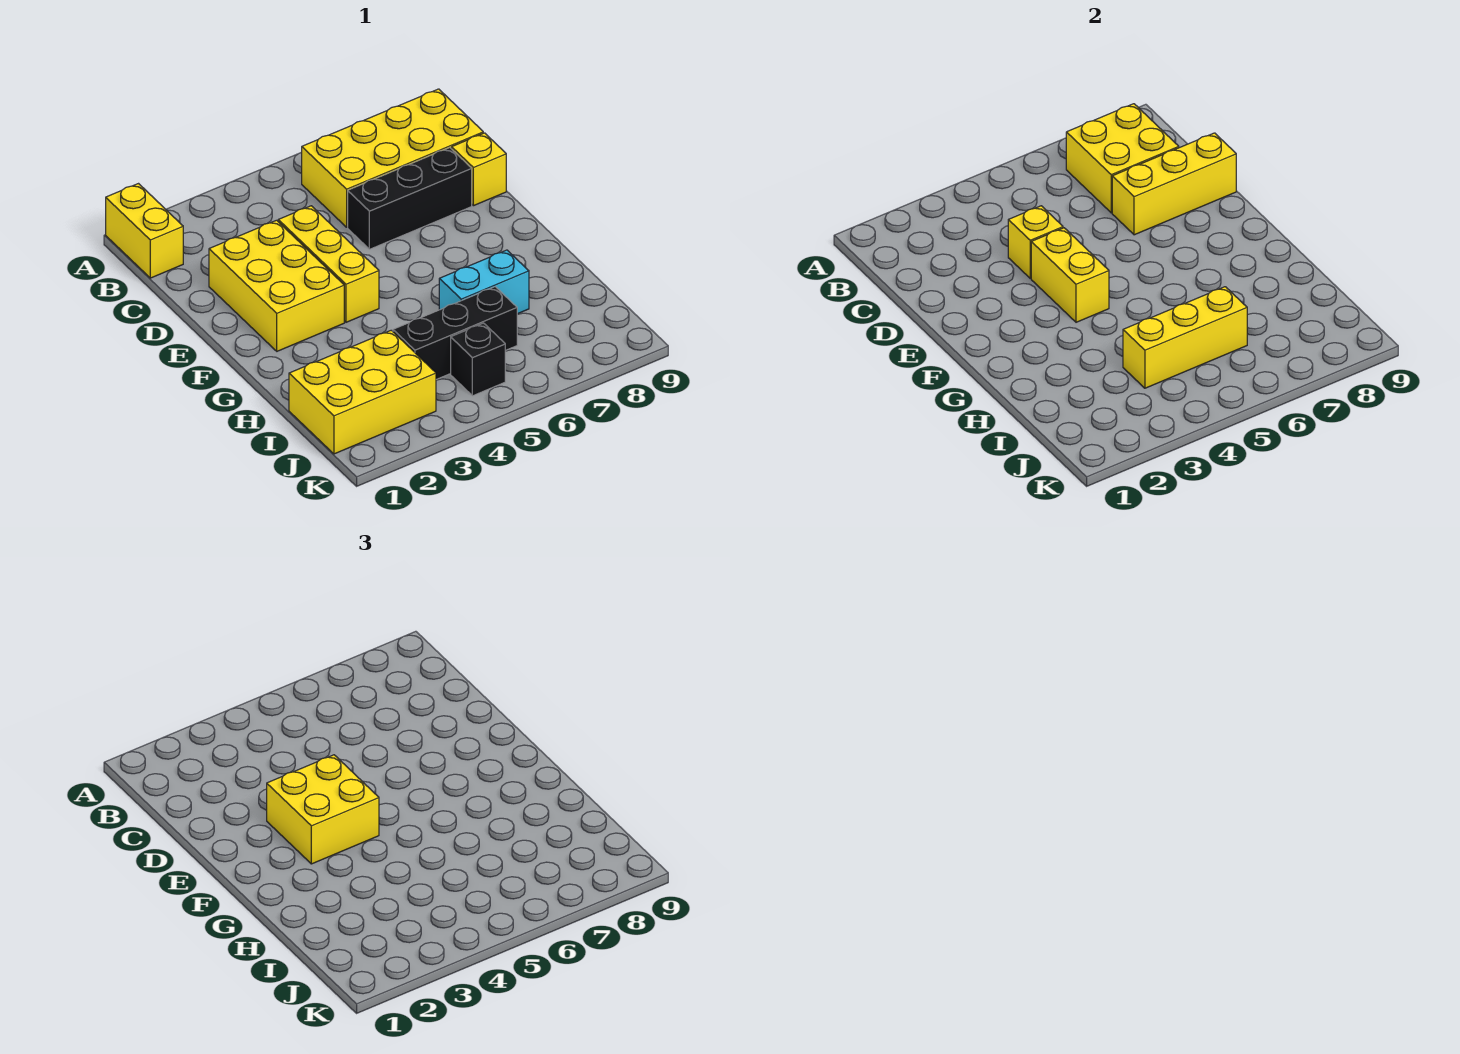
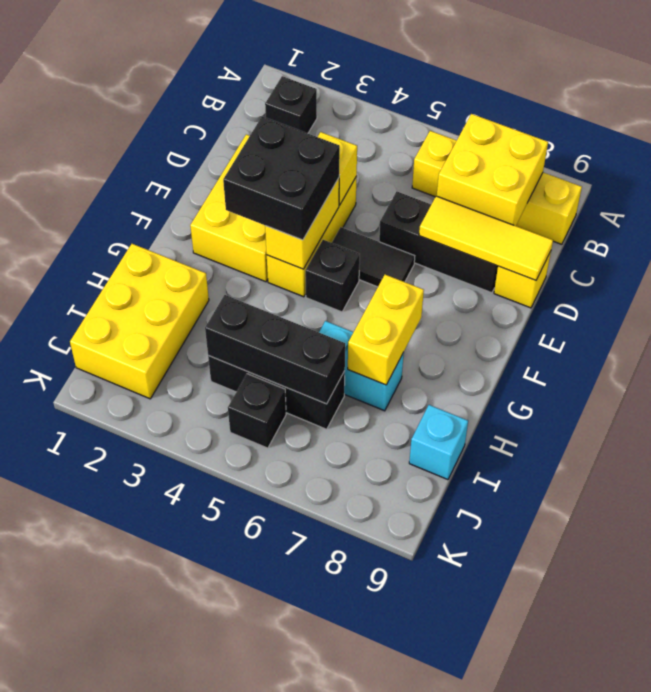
yellow 1x2 brick [106,184,183,278] -> yellow 1x2 brick moved to [348,275,424,385]
none -> black 1x1 brick [265,76,317,133]
yellow 2x4 brick [301,89,483,227] -> yellow 1x4 brick [412,131,582,244]
yellow 1x3 brick [1112,133,1236,235] -> yellow 1x3 tile [419,196,553,280]
yellow 2x2 brick [267,755,379,864] -> black 2x2 brick [223,117,340,240]
none -> black 1x2 tile [332,227,415,287]
none -> black 1x1 brick [305,240,360,312]
yellow 2x3 brick [289,330,436,454] -> yellow 2x3 brick turned to [70,244,209,399]
yellow 1x3 brick [1123,287,1247,388] -> black 1x3 brick [205,295,345,404]
none -> cyan 1x1 brick [409,405,468,480]

